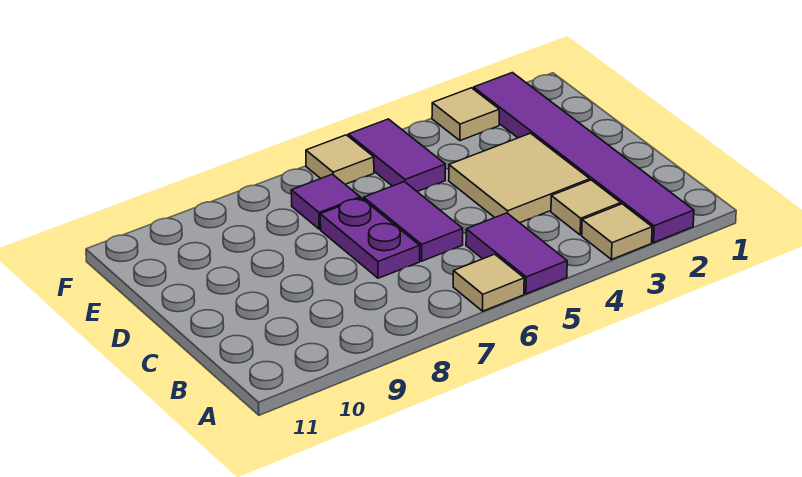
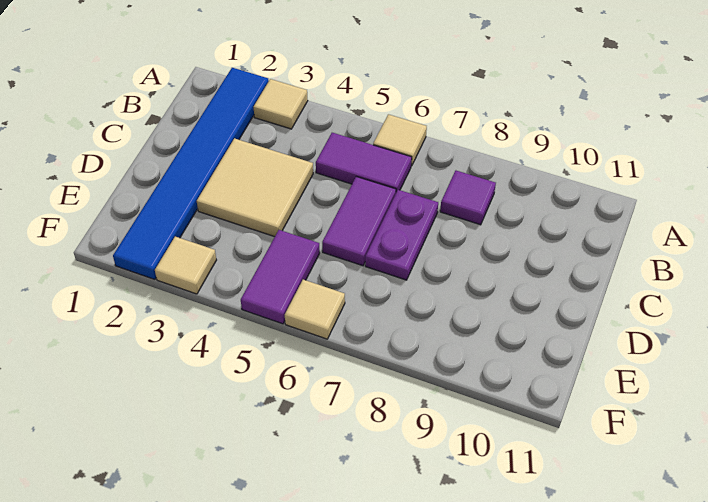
purple 1x6 tile [474,73,694,242] -> blue 1x6 tile [113,68,269,279]
purple 1x2 tile [466,213,567,294] -> purple 1x2 tile turned to [316,133,412,192]
tan 1x1 tile [551,180,621,235] -> none
purple 1x1 tile [291,174,360,229] -> purple 1x1 tile moved to [440,171,496,225]

